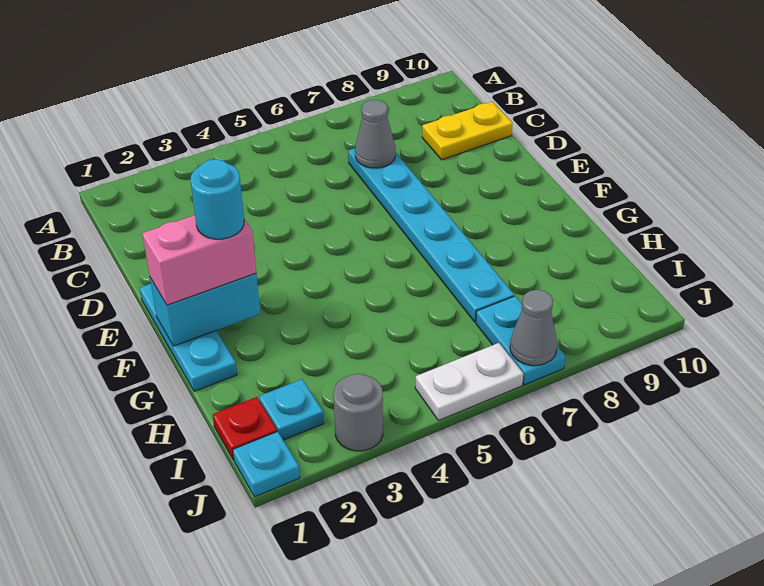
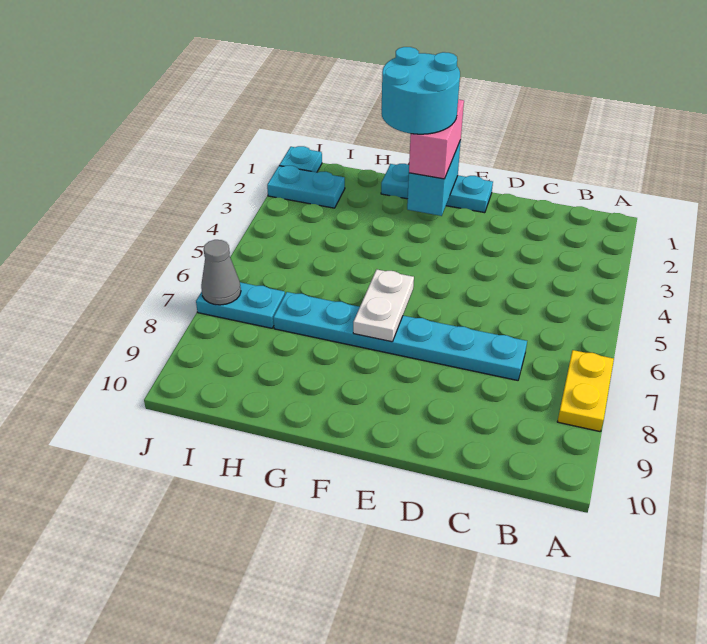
grey 1x1 cone [355,100,395,168] -> none
yellow 1x2 plate [422,102,513,160] -> yellow 1x2 plate moved to [557,350,614,432]
cyan 1x1 round brick [190,159,244,239] -> cyan 2x2 round brick [381,47,460,134]
red 1x1 plate [213,397,277,460] -> none
cyan 1x1 plate [259,379,324,440] -> cyan 1x2 plate [267,166,345,208]
grey 1x1 round brick [333,374,383,451] -> none
white 1x2 plate [415,343,523,421] -> white 1x2 plate moved to [353,270,414,342]

